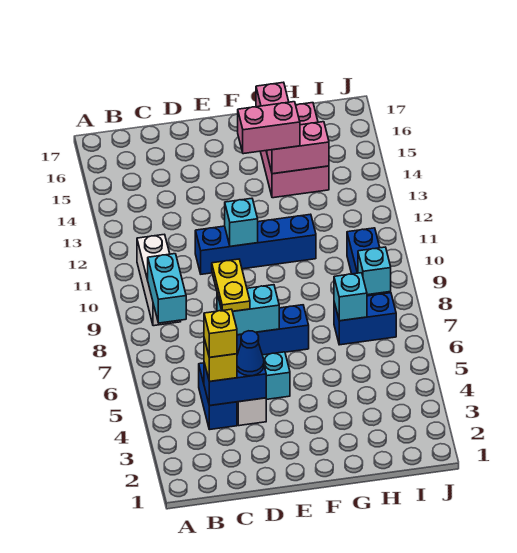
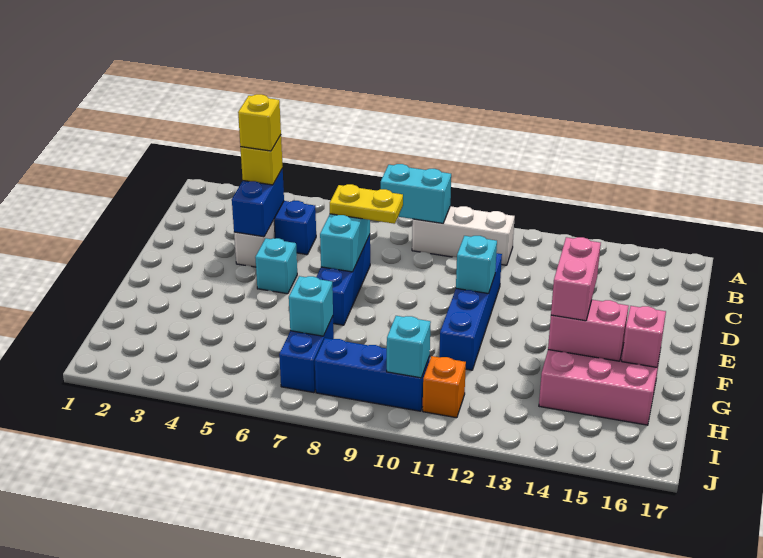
blue 1x1 cone [237,331,264,376] -> none
pink 1x2 brick [267,122,329,174] -> pink 1x2 brick turned to [548,300,629,361]
cyan 1x1 brick [358,247,391,295] -> cyan 1x1 brick moved to [387,316,431,378]
none -> orange 1x1 brick [423,356,466,418]

